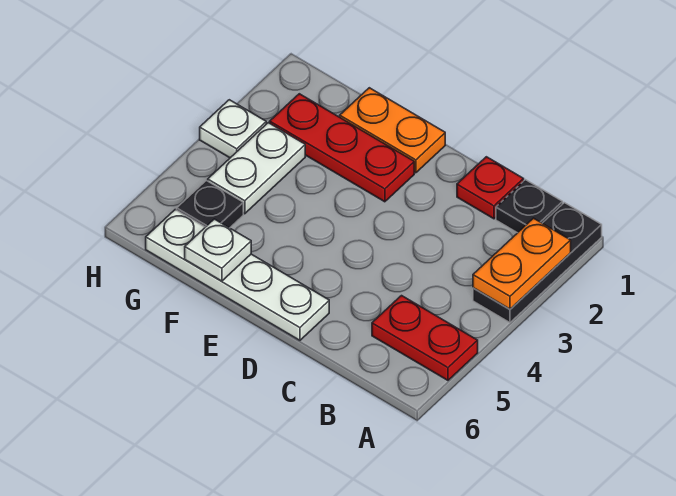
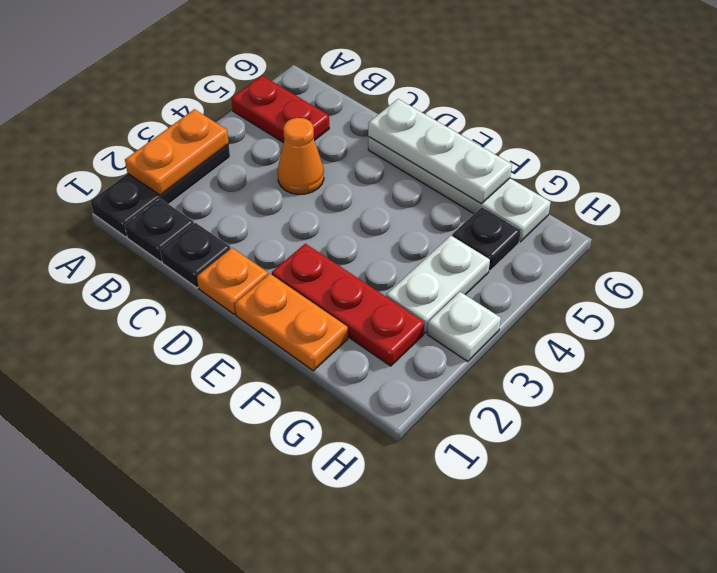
red 1x1 plate [457,157,524,219] -> black 1x1 plate [160,223,230,288]
none -> orange 1x1 cone [278,118,324,194]
none -> orange 1x1 plate [197,248,268,314]
white 1x1 plate [185,219,251,281] -> white 1x3 plate [368,99,512,204]

